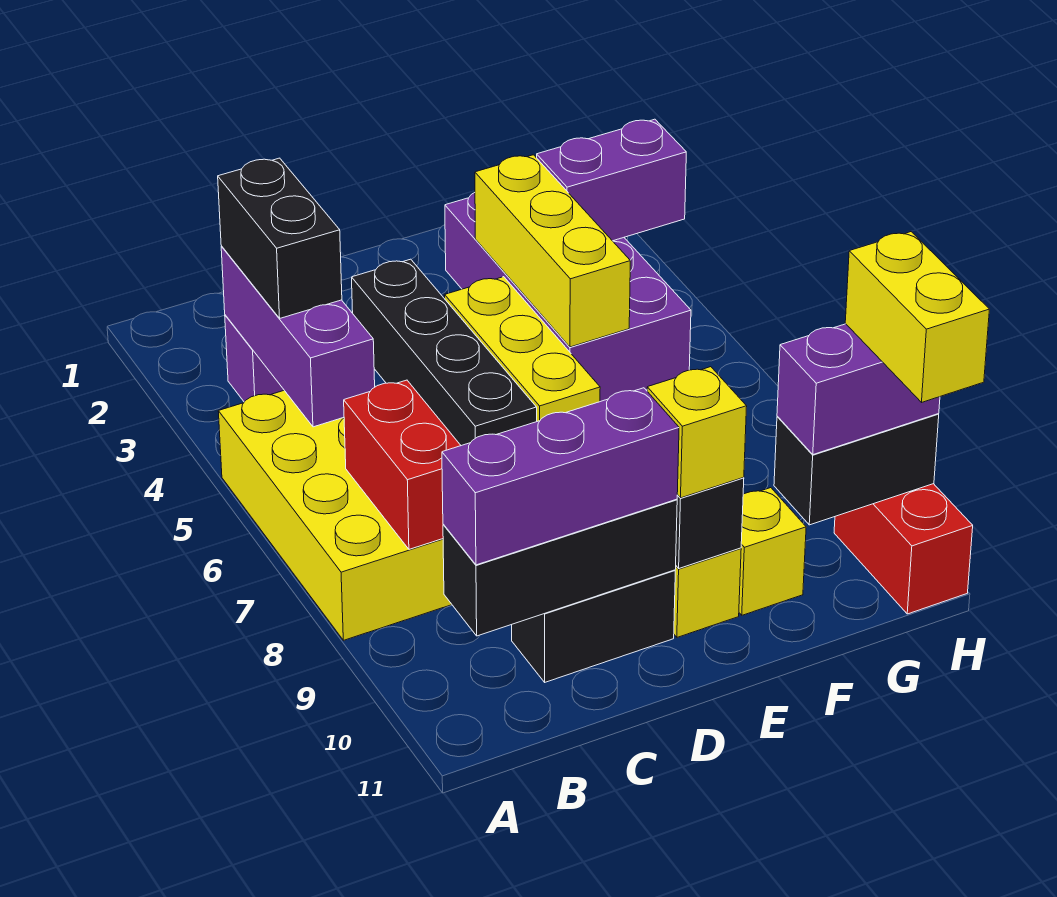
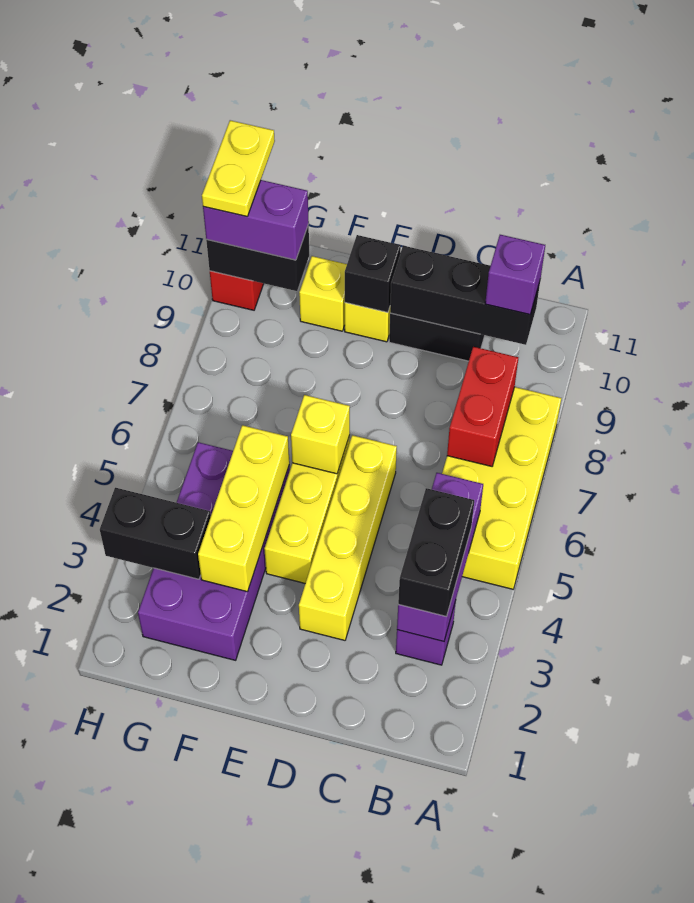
purple 1x3 brick [442,388,679,565] -> purple 1x1 brick [485,235,545,314]
black 1x4 brick [352,259,537,446] -> yellow 1x4 brick [299,435,397,640]
yellow 1x1 brick [647,367,747,498] -> yellow 1x1 brick moved to [291,395,350,474]
purple 1x2 brick [537,119,686,241] -> black 1x2 brick [100,488,211,579]
yellow 1x2 brick [845,232,989,402] -> yellow 1x2 plate [202,120,275,216]

